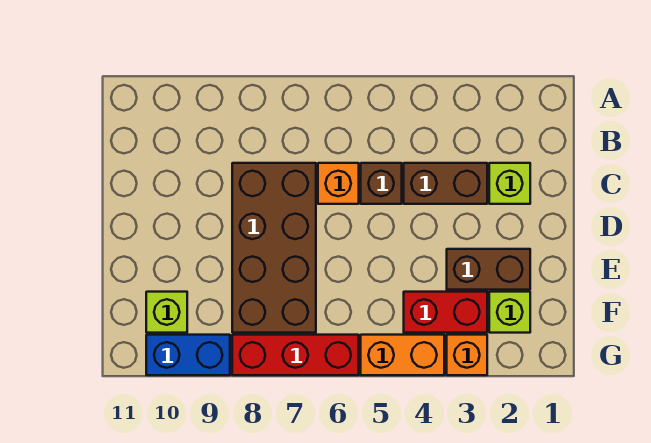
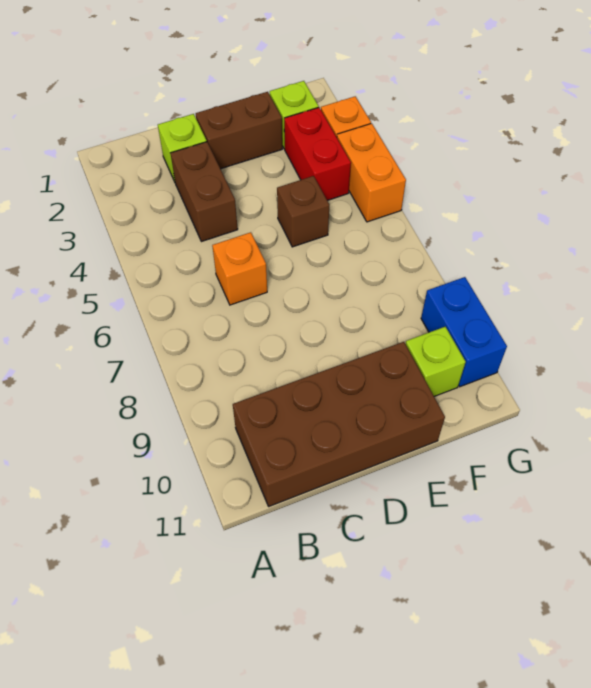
brown 1x1 brick [361,163,402,204] -> brown 1x1 brick moved to [277,176,329,247]
brown 2x4 brick [232,163,316,333] -> brown 2x4 brick moved to [233,342,445,506]
brown 1x2 brick [447,249,530,290] -> brown 1x2 brick turned to [196,92,282,169]
red 1x3 brick [232,335,359,375] -> none

